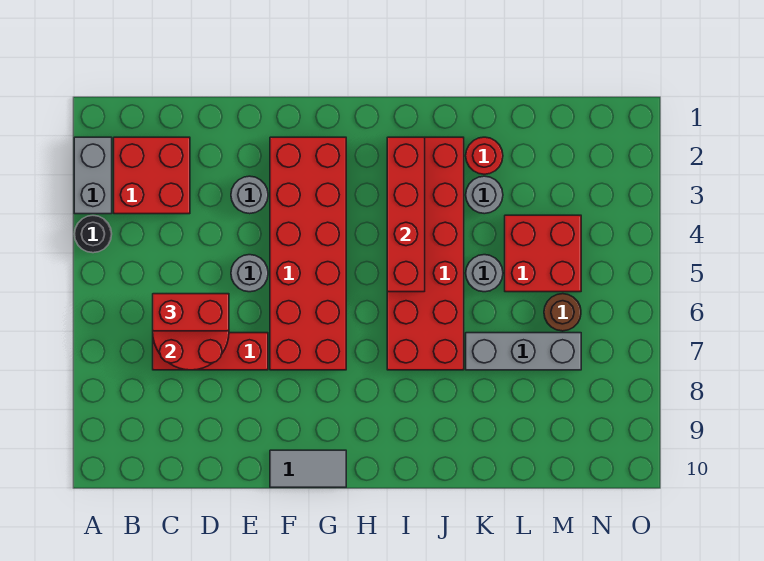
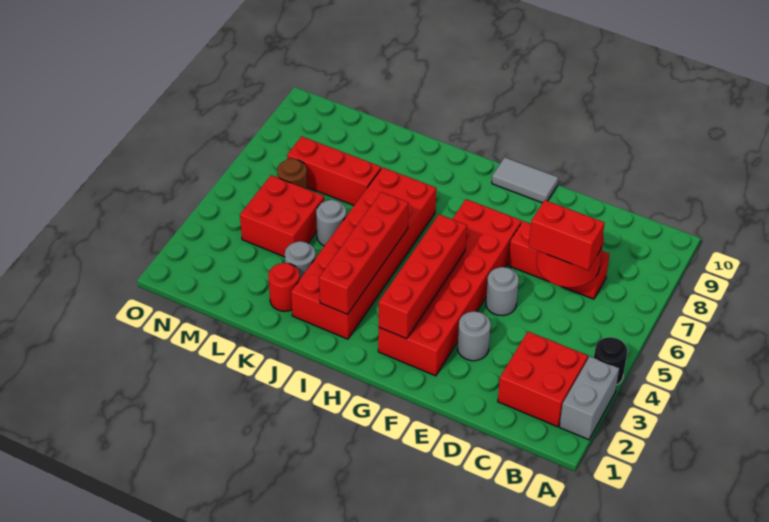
none -> red 1x4 brick [379,214,467,339]
grey 1x3 brick [466,333,581,370] -> red 1x3 brick [287,136,381,205]

